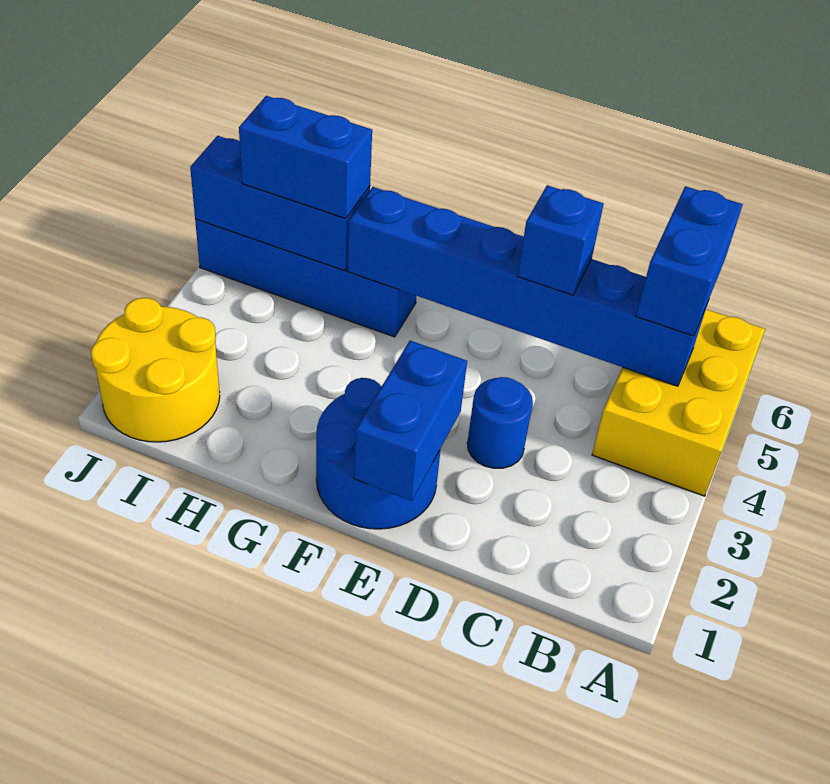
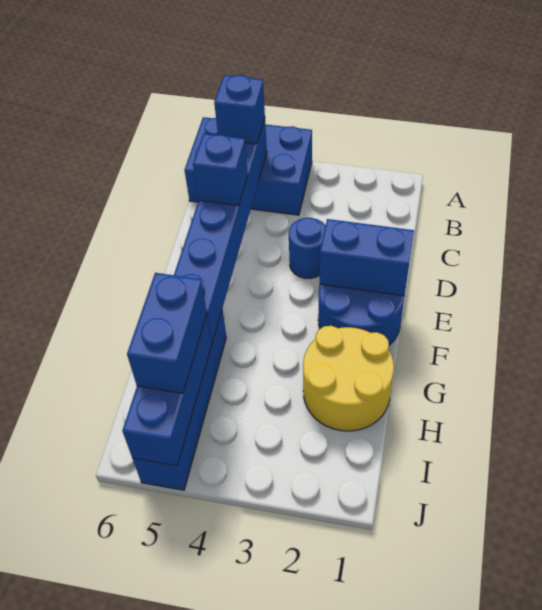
yellow 2x3 brick [592,309,765,496] -> blue 2x3 brick [185,117,312,215]
blue 1x2 brick [636,186,743,336] -> blue 1x1 brick [214,75,265,144]
yellow 2x2 round brick [91,298,220,442] -> yellow 2x2 round brick moved to [303,326,394,431]

